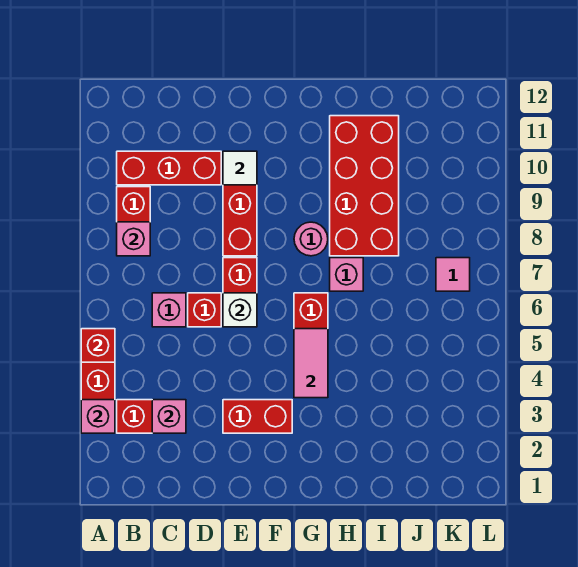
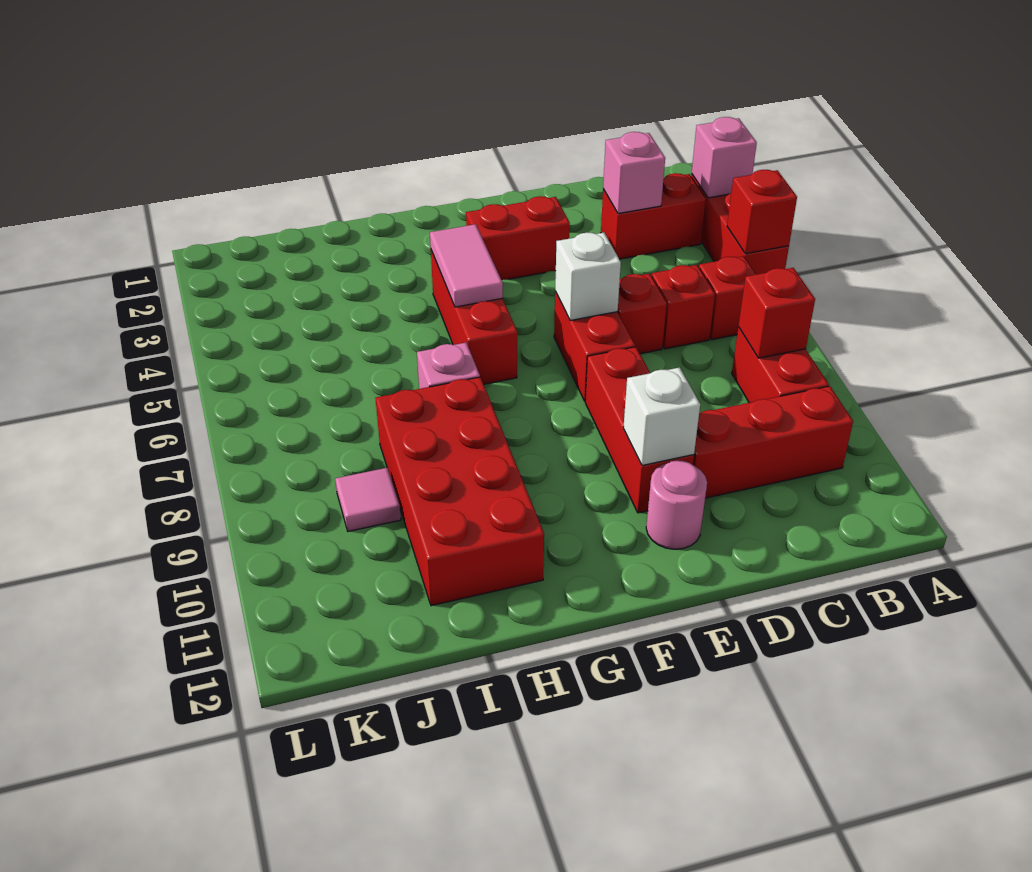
none -> red 1x1 brick [699,256,756,340]
pink 1x1 brick [117,222,150,256] -> red 1x1 brick [739,268,815,358]
pink 1x1 brick [152,293,186,327] -> red 1x1 brick [652,265,715,349]
white 1x1 tile [223,151,257,185] -> white 1x1 brick [623,367,700,465]
pink 1x1 round brick [294,222,328,256] -> pink 1x1 round brick moved to [646,460,707,549]
pink 1x1 tile [436,258,470,291] -> pink 1x1 tile moved to [335,468,401,531]

